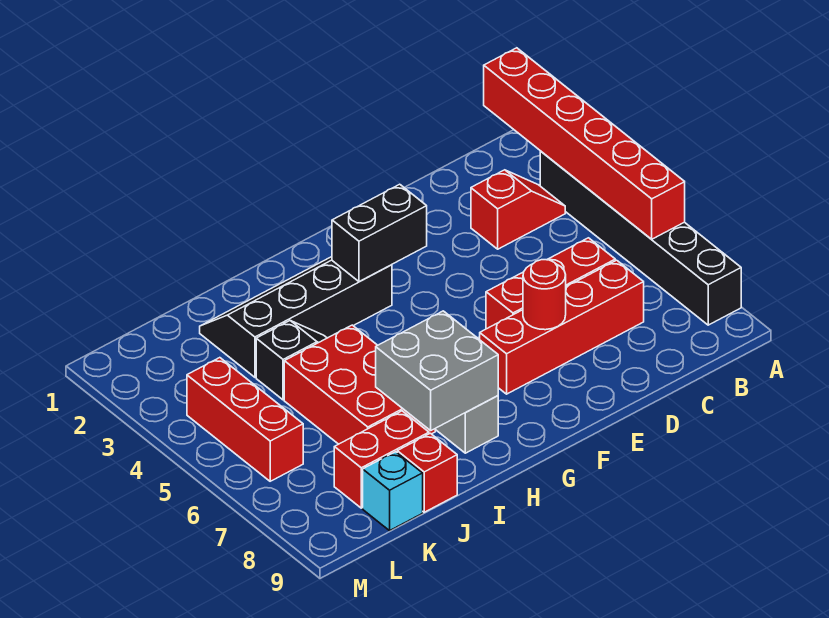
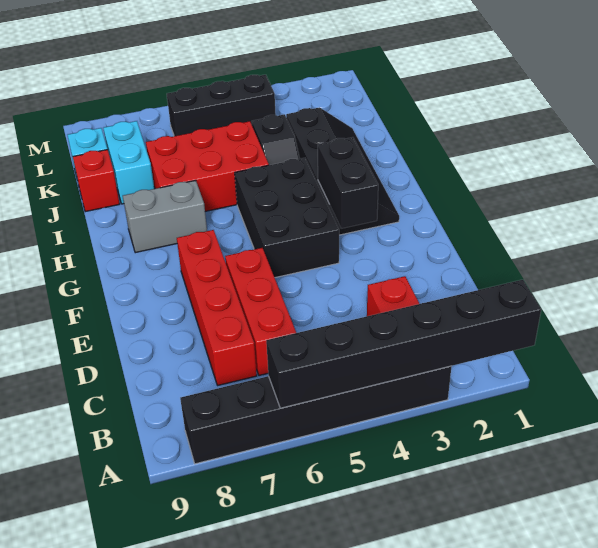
red 1x6 brick [484,48,685,239] -> black 1x6 brick [266,280,541,408]
red 1x1 round brick [523,260,566,330] -> none
none -> black 2x3 brick [235,158,339,278]
grey 2x2 brick [376,311,498,430] -> none
red 1x2 brick [334,411,429,508] -> cyan 1x2 brick [103,121,154,204]
red 1x3 brick [187,358,303,481] -> black 1x3 brick [167,75,276,136]

